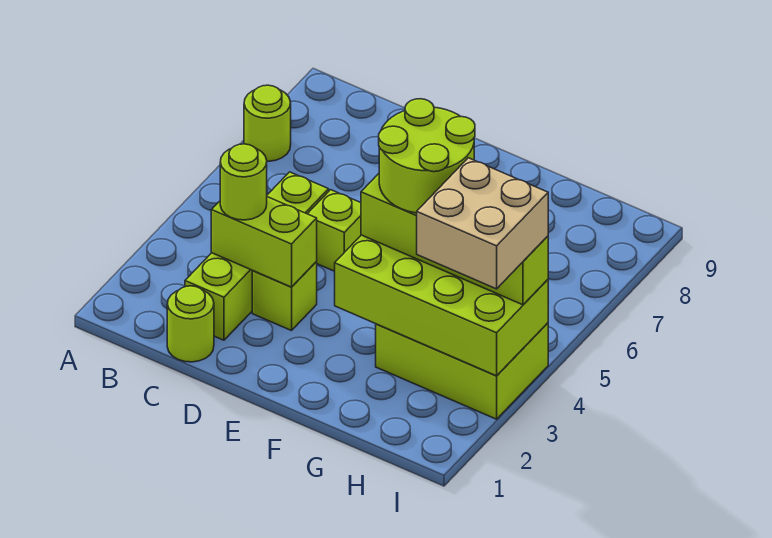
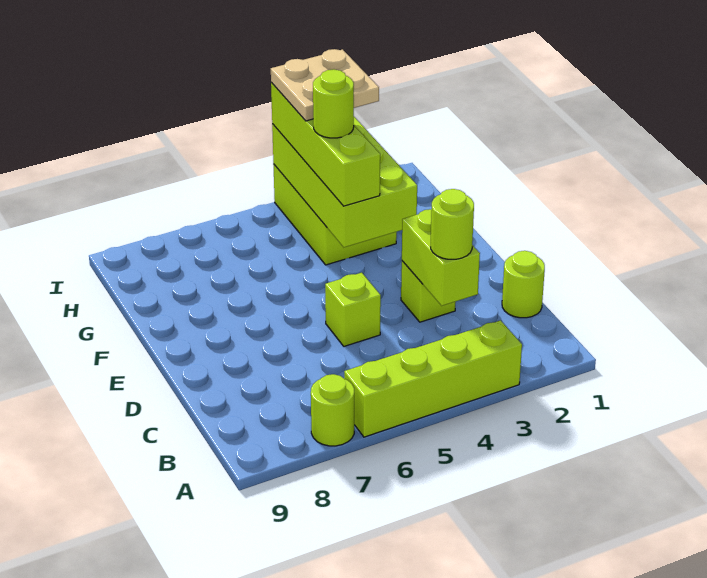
lime 1x4 brick [185,172,329,340] -> lime 1x4 brick moved to [344,320,522,437]
lime 2x2 round brick [379,99,475,213] -> lime 1x1 round brick [313,69,354,138]
tan 2x2 brick [417,158,548,289] -> tan 2x2 plate [271,49,379,121]

